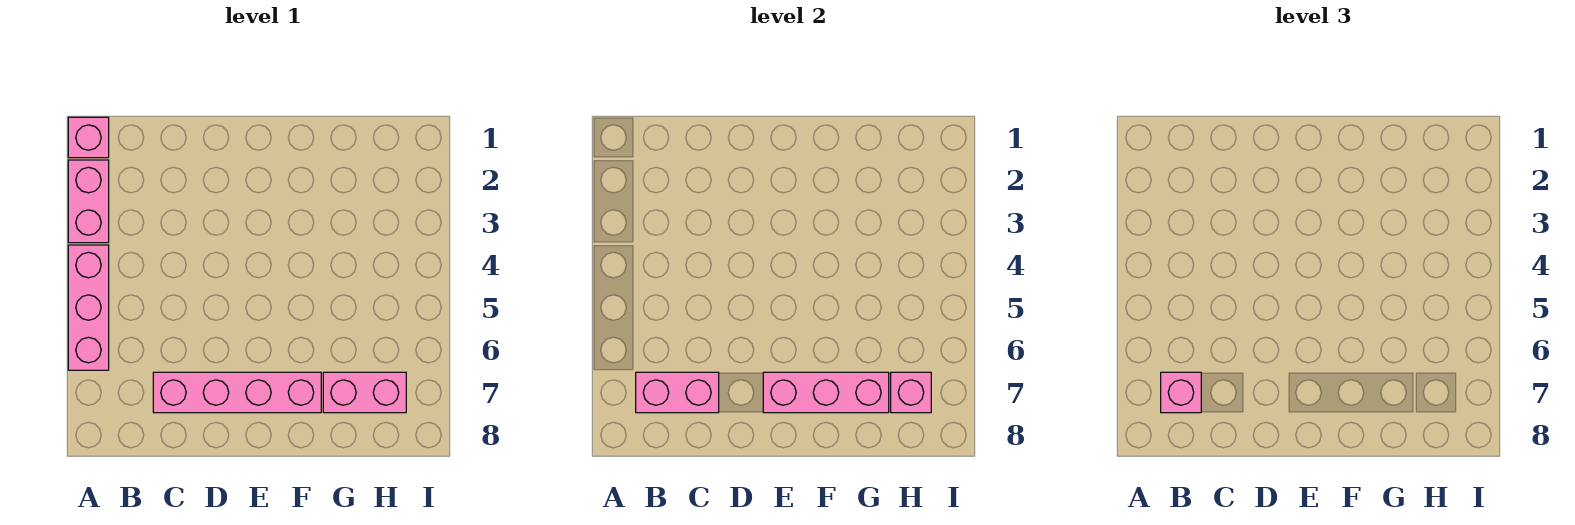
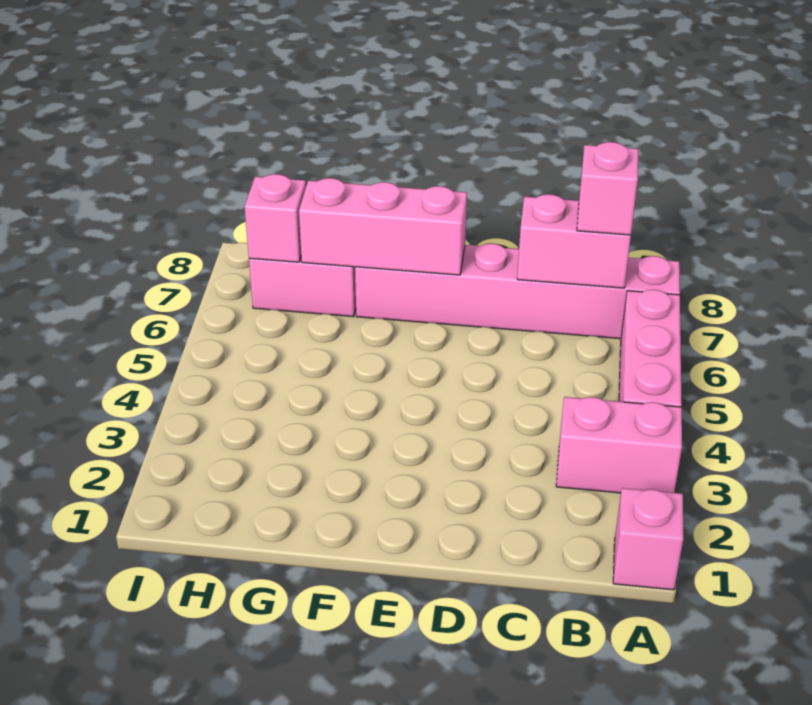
pink 1x2 brick [68,160,109,243] -> pink 1x2 brick turned to [556,397,682,493]
pink 1x4 brick [153,372,321,413] -> pink 1x6 brick [355,243,680,339]

